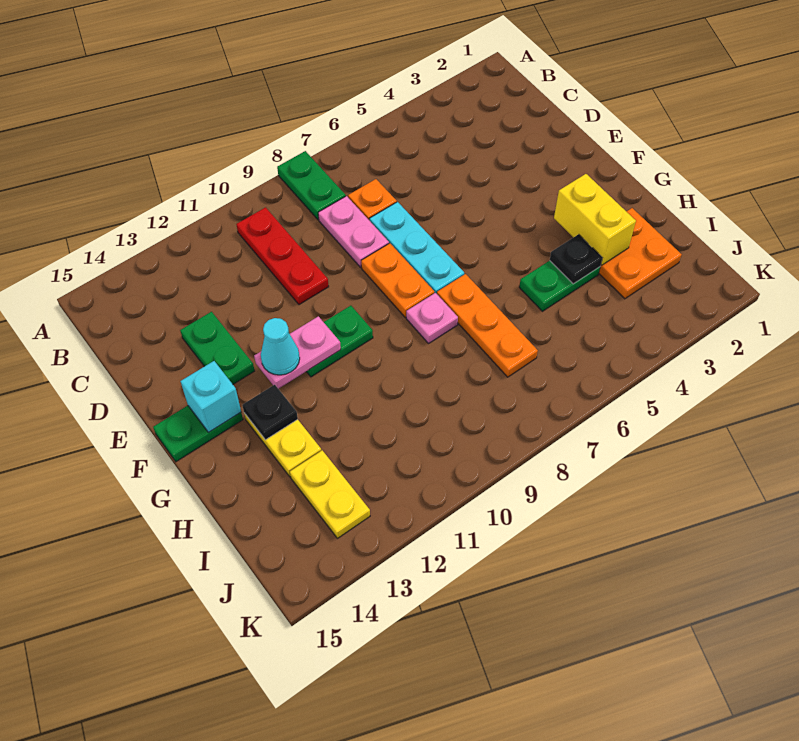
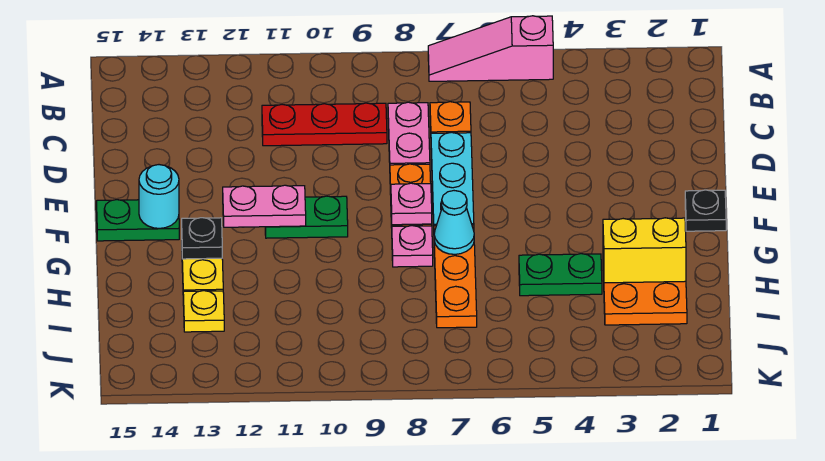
none -> pink 1x3 slope [428,16,553,81]
green 1x2 plate [277,151,346,220] -> none
red 1x3 plate [236,207,329,305] -> red 1x3 plate turned to [262,103,387,146]
green 1x2 plate [180,312,255,384] -> none
none -> pink 1x1 plate [391,183,432,225]
cyan 1x1 cone [261,318,300,375] -> cyan 1x1 cone moved to [434,191,474,254]
cyan 1x1 brick [181,361,241,432] -> cyan 1x1 round brick [139,165,179,228]
yellow 1x2 brick [554,174,636,265] -> yellow 1x2 brick turned to [603,218,686,283]
black 1x1 plate [550,234,602,284] -> black 1x1 plate moved to [685,190,726,231]
yellow 1x2 plate [290,450,370,538] -> yellow 1x1 plate [183,291,224,332]

